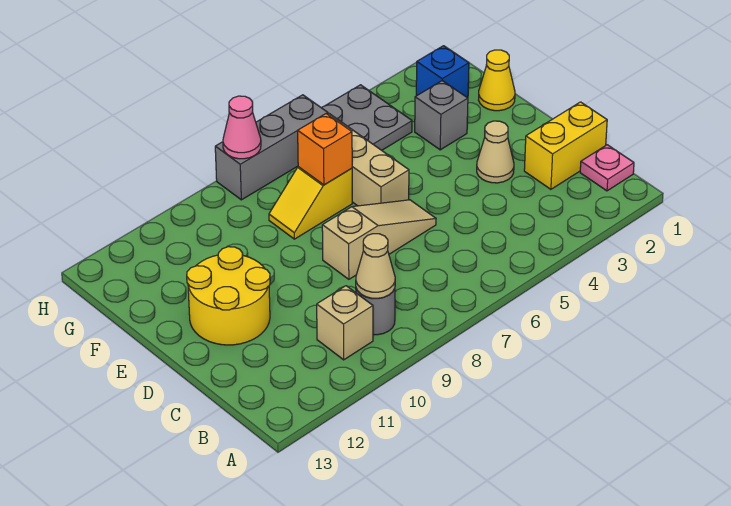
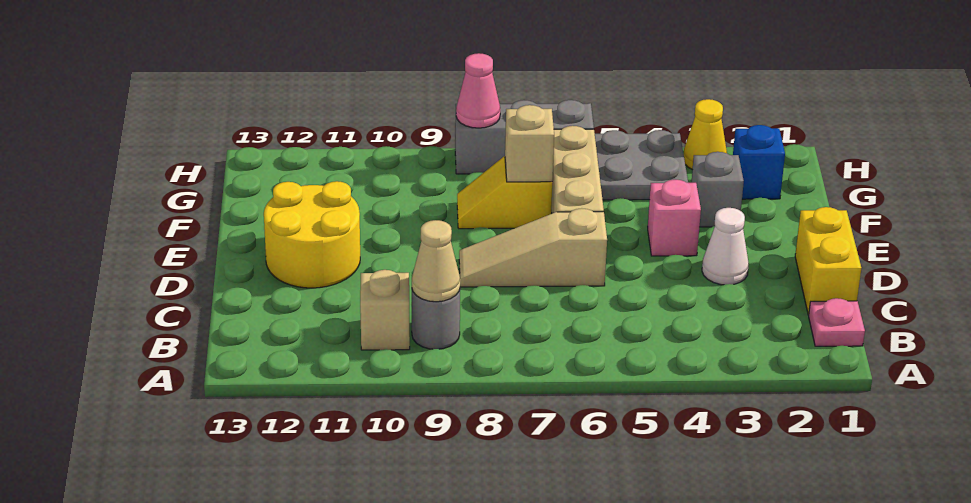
yellow 1x2 brick [524,102,607,189] -> yellow 1x2 brick turned to [795,207,861,315]
tan 1x1 cone [477,121,514,183] -> white 1x1 cone [702,208,749,285]
tan 1x3 slope [322,200,436,279] -> tan 1x3 slope turned to [459,208,607,287]
none -> pink 1x1 brick [648,180,701,256]
yellow 1x1 cone [479,50,515,111] -> yellow 1x1 cone moved to [684,99,727,170]
orange 1x1 brick [298,113,352,185] -> tan 1x1 brick [505,105,554,182]

